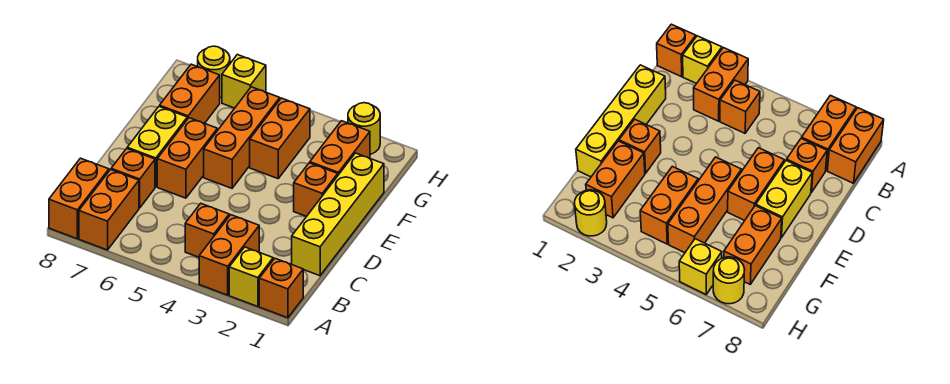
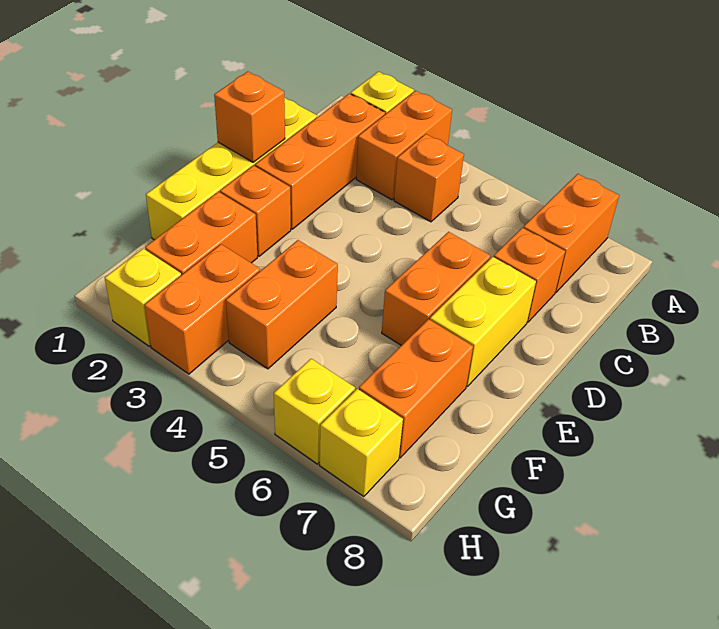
orange 1x1 brick [259,259,303,318] -> orange 1x1 brick moved to [214,71,285,162]
orange 1x2 brick [49,158,109,239] -> orange 1x2 brick moved to [145,244,260,374]
orange 1x3 brick [204,87,280,188] -> orange 1x3 brick moved to [255,94,385,229]
yellow 1x1 round brick [348,103,380,154] -> yellow 1x1 brick [105,249,181,346]
yellow 1x1 round brick [198,46,230,98] -> yellow 1x1 brick [320,389,403,497]

